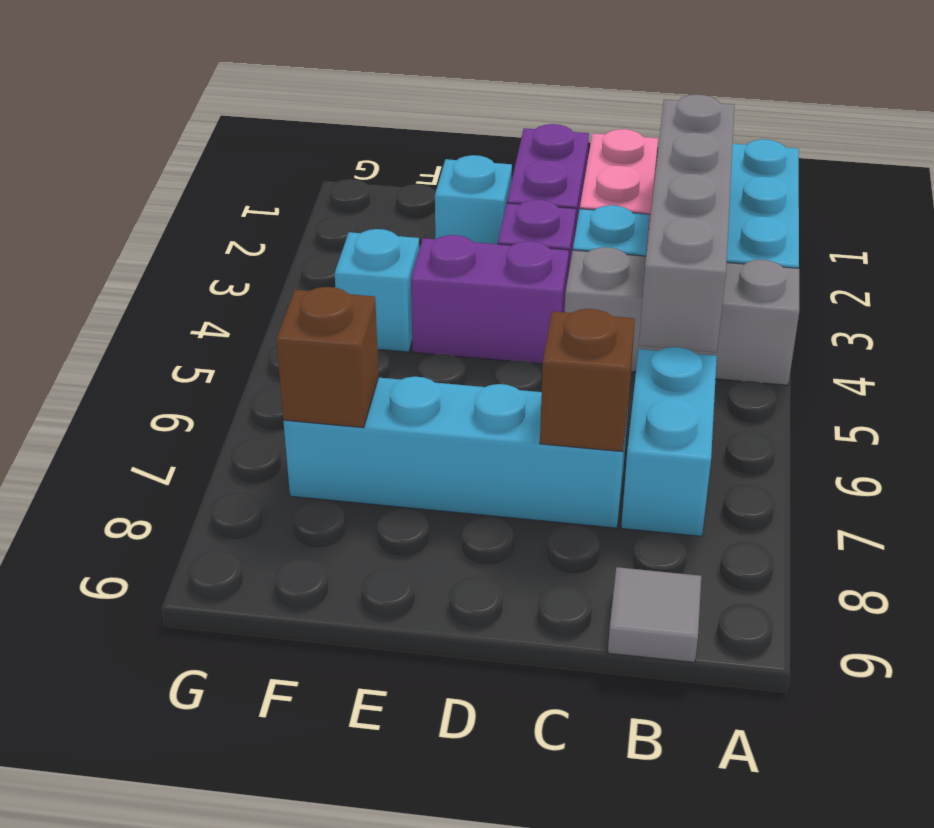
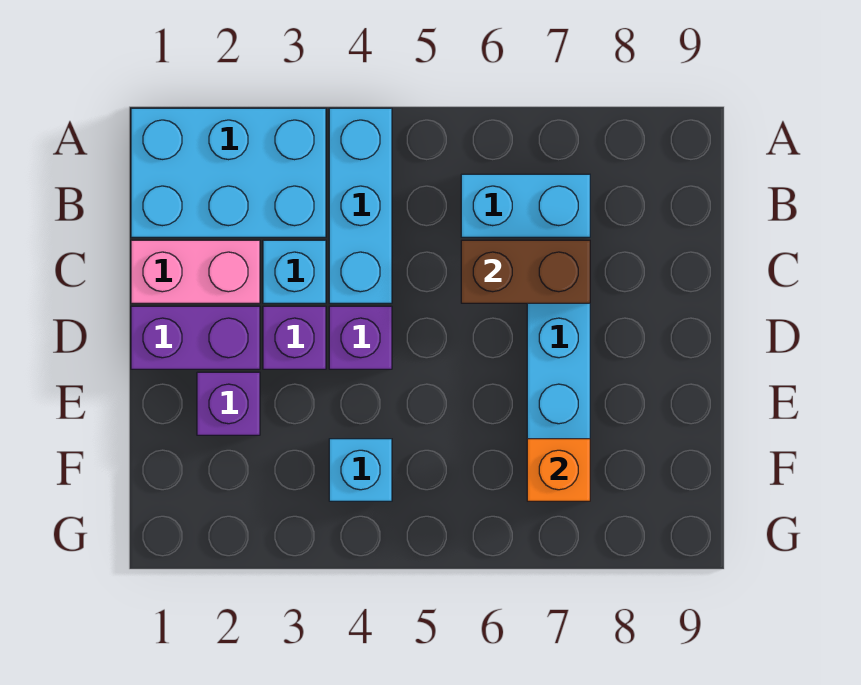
grey 1x3 brick [565,247,799,385] -> cyan 1x3 brick [329,108,392,303]
grey 1x4 brick [639,94,734,352] -> none
grey 1x1 tile [608,567,701,662] -> none
brown 1x1 brick [540,309,635,452] -> brown 1x2 brick [461,240,590,303]
purple 1x2 brick [411,235,569,364] -> purple 1x1 brick [329,306,392,369]
cyan 1x1 brick [435,155,512,244] -> purple 1x1 brick [197,372,260,435]
brown 1x1 brick [276,287,379,428] -> orange 1x1 brick [527,439,590,501]

